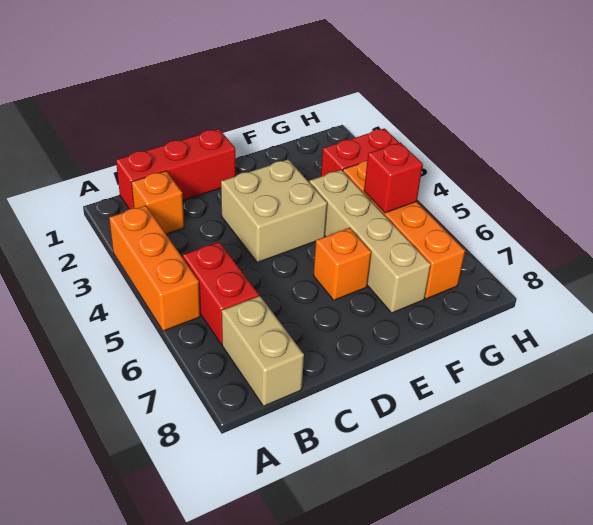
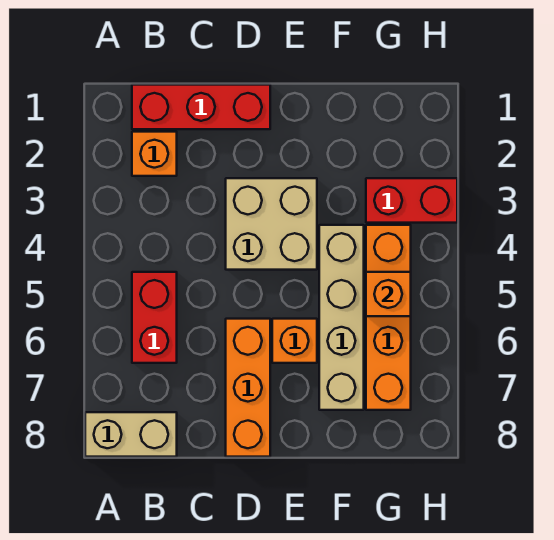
orange 1x3 brick [109,205,200,331] -> orange 1x3 brick moved to [226,319,270,457]
tan 1x2 brick [222,296,304,406] -> tan 1x2 brick turned to [85,412,177,457]
red 1x1 brick [364,143,423,213] -> orange 1x1 brick [366,272,411,316]

